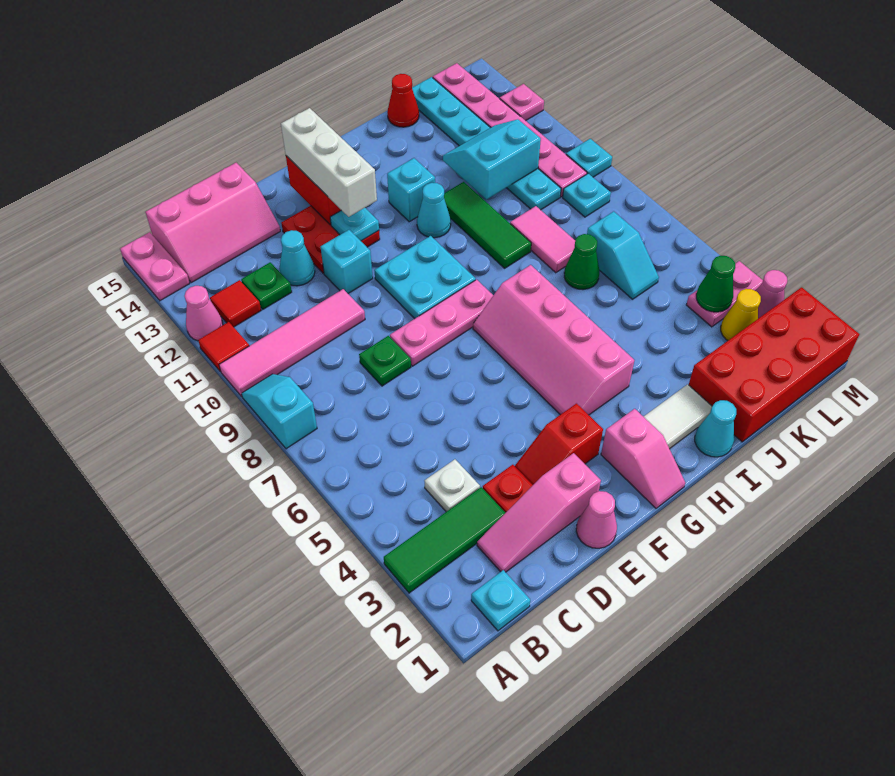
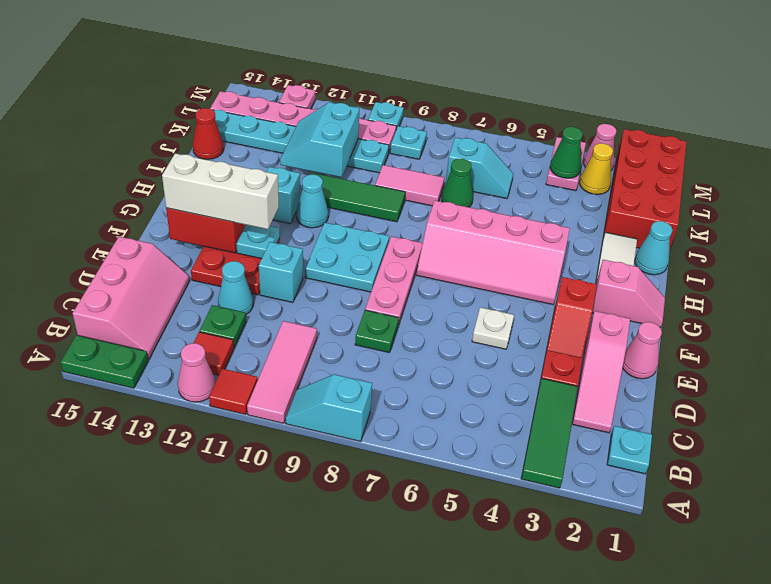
pink 1x4 tile [219,289,365,396] -> pink 1x3 tile [247,321,317,423]
pink 1x2 plate [120,232,190,301] -> green 1x2 plate [61,335,148,388]
white 1x1 plate [425,459,480,512] -> white 1x1 plate moved to [472,307,514,349]

